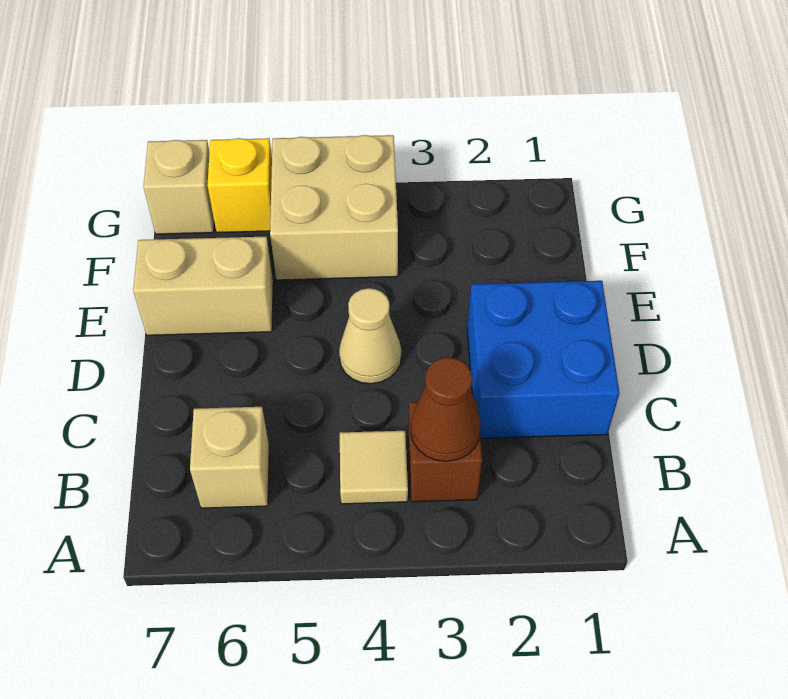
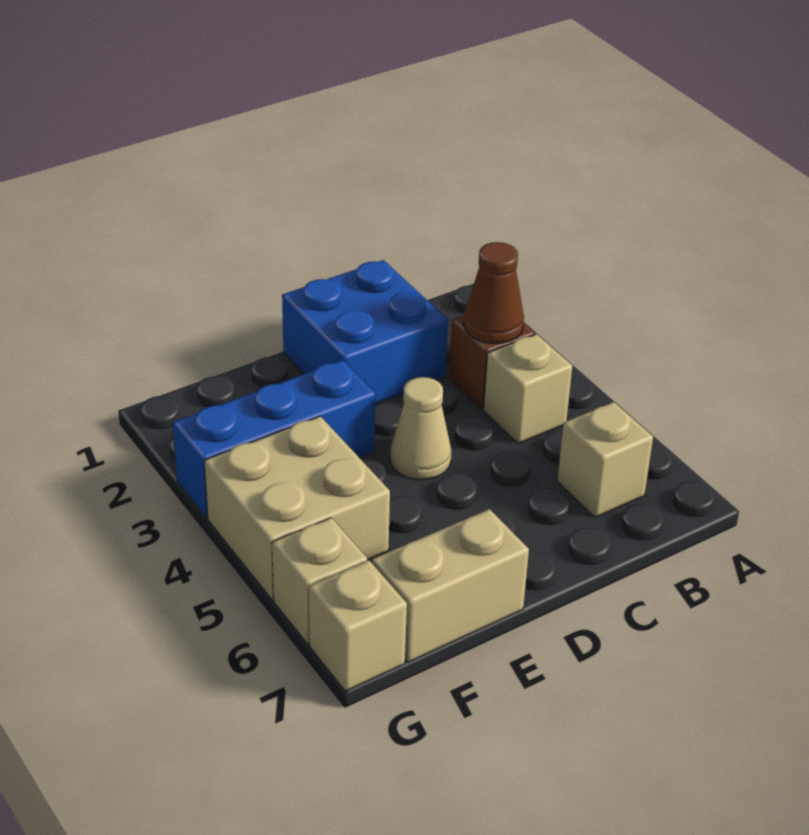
tan 1x1 tile [340,431,408,504] -> tan 1x1 brick [484,334,572,444]
none -> blue 1x3 brick [173,360,375,518]
tan 1x2 brick [133,237,273,335] -> tan 1x2 brick turned to [372,509,529,662]
yellow 1x1 brick [208,138,272,233] -> tan 1x1 brick [272,518,367,645]

